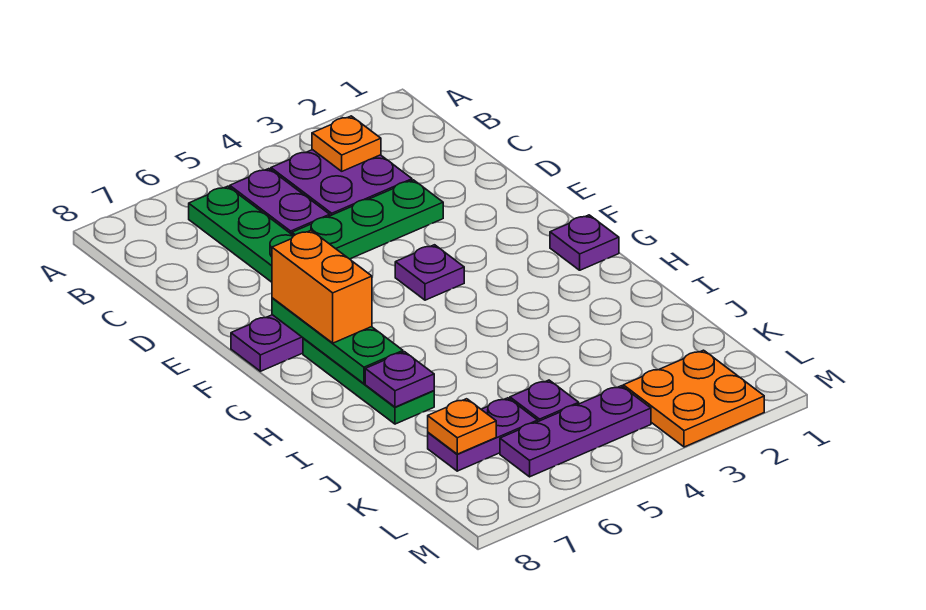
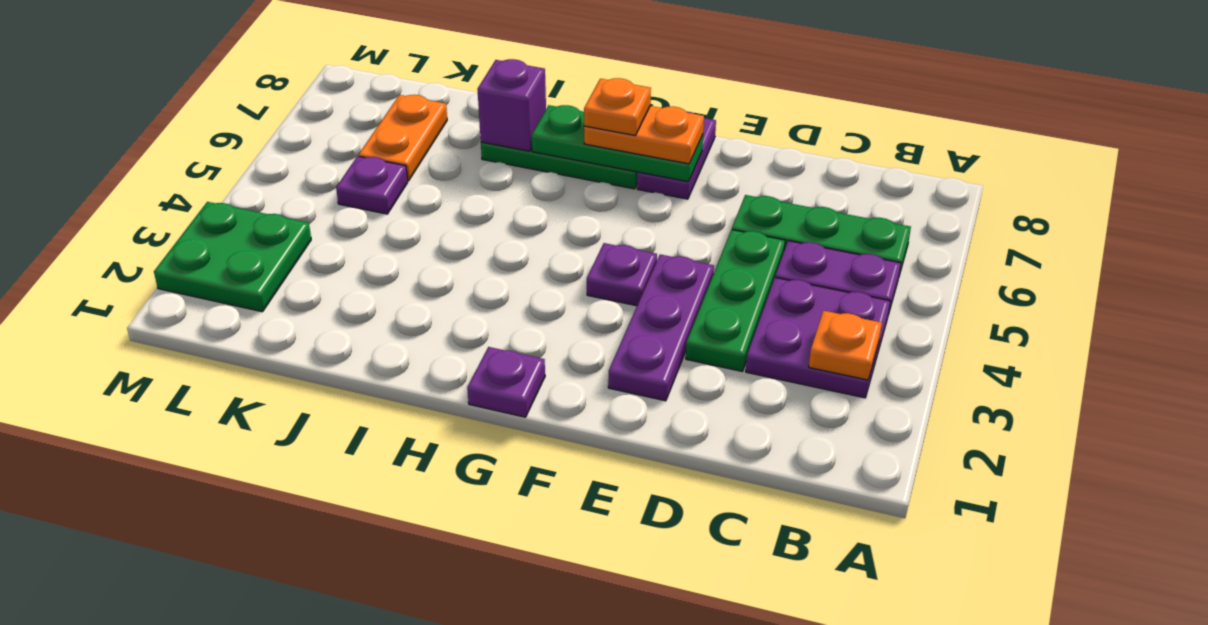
orange 1x2 brick [272,230,372,343] -> orange 1x2 plate [584,106,704,164]
purple 1x1 plate [365,352,434,407] -> purple 1x1 brick [477,59,546,151]
purple 1x2 plate [428,398,538,471] -> orange 1x2 plate [359,95,447,181]
orange 1x1 plate [428,399,496,454] -> orange 1x1 plate moved to [584,78,651,135]
orange 2x2 plate [623,350,764,447] -> green 2x2 plate [154,202,311,312]
purple 1x3 plate [500,386,651,477] -> purple 1x3 plate moved to [608,254,714,401]

